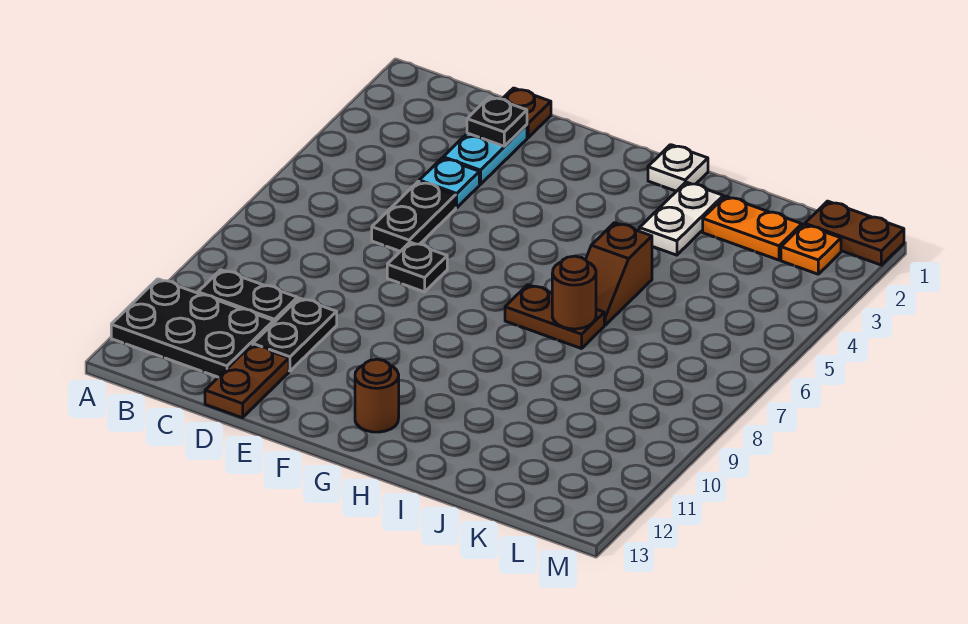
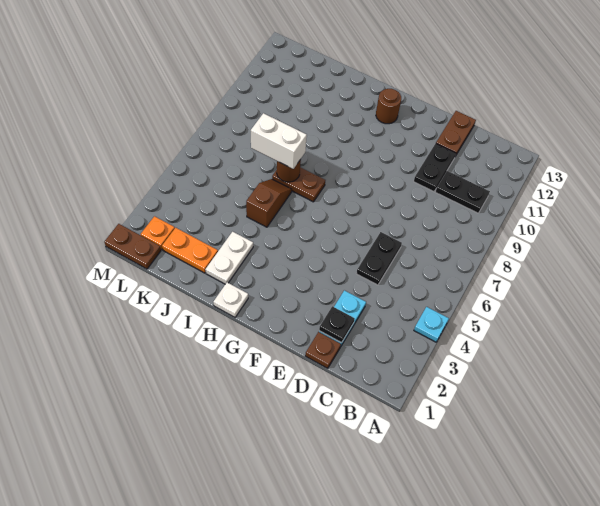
black 2x3 plate [111,279,274,377] -> none
cyan 1x1 plate [419,158,479,208] -> cyan 1x1 plate moved to [414,307,449,342]
black 1x1 plate [387,242,447,292] -> none
none -> white 1x2 brick [251,113,307,169]

